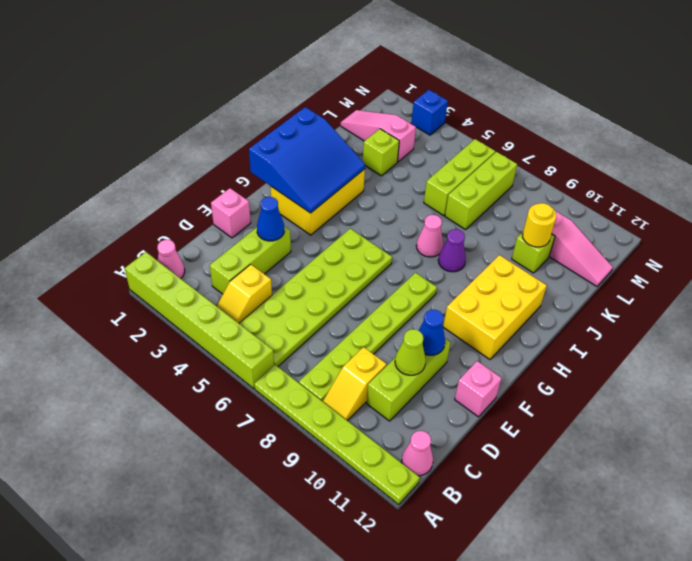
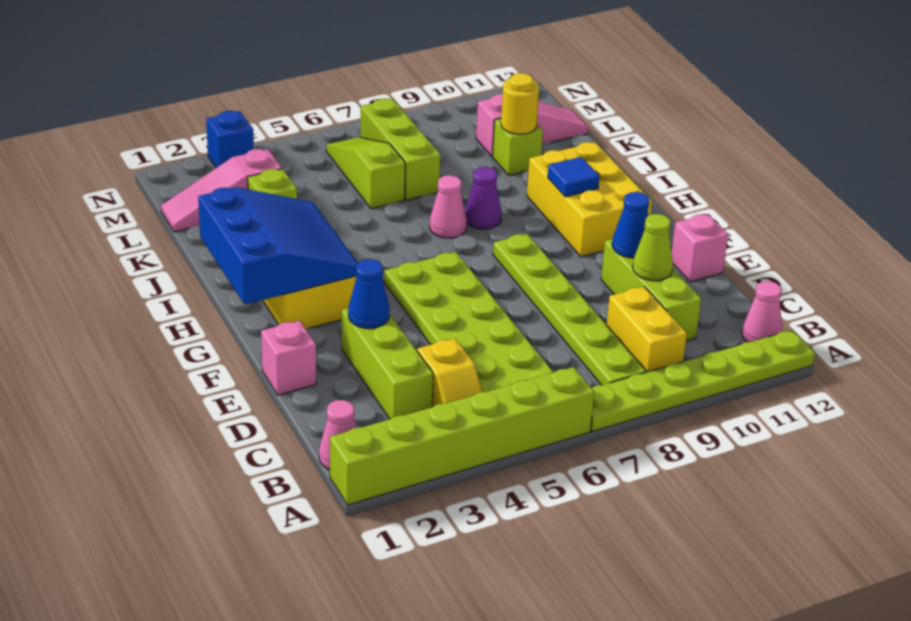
yellow 1x2 slope [323,347,387,421] -> yellow 1x2 brick [607,287,687,372]
none -> blue 1x1 tile [548,157,599,197]
lime 1x3 brick [424,139,495,216] -> lime 1x3 slope [326,137,405,209]

